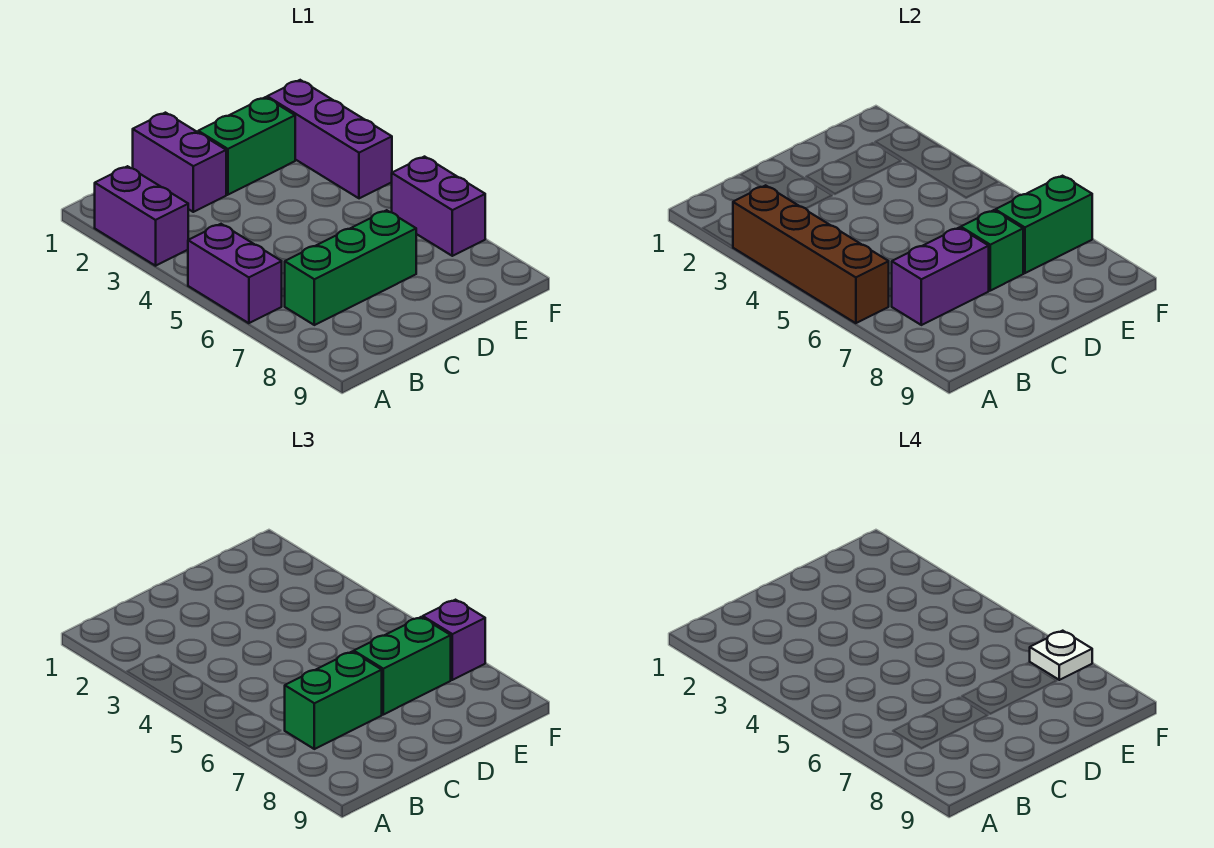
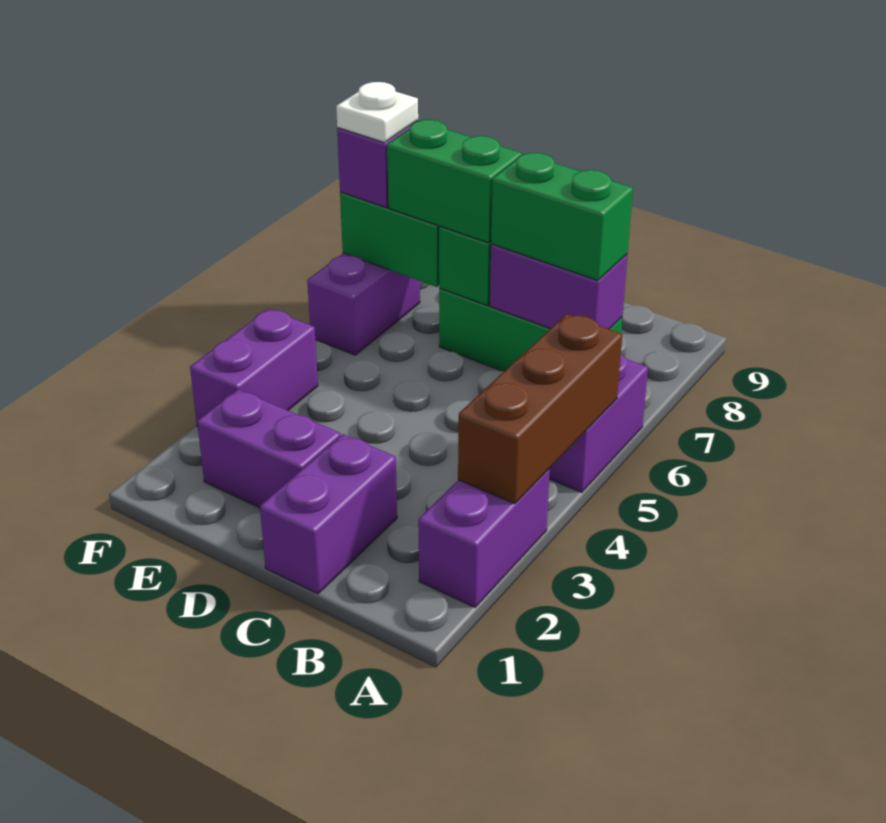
brown 1x4 brick [733,185,889,323] -> brown 1x3 brick [458,314,622,504]
green 1x2 brick [198,97,295,195] -> purple 1x2 brick [197,389,340,508]
purple 1x3 brick [267,80,392,198] -> purple 1x2 brick [190,309,318,427]

